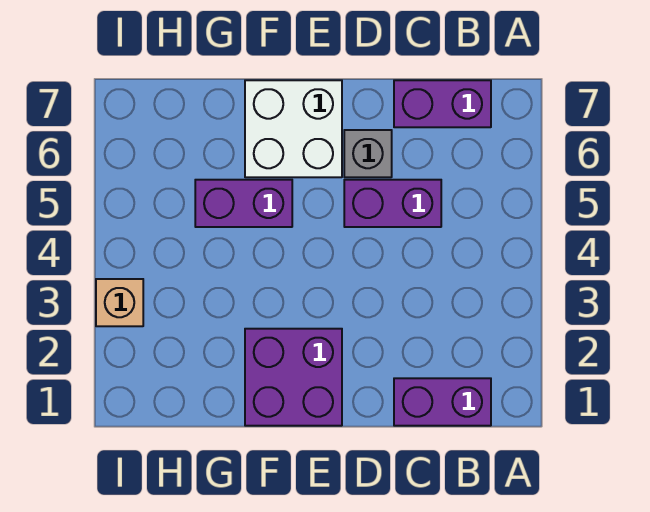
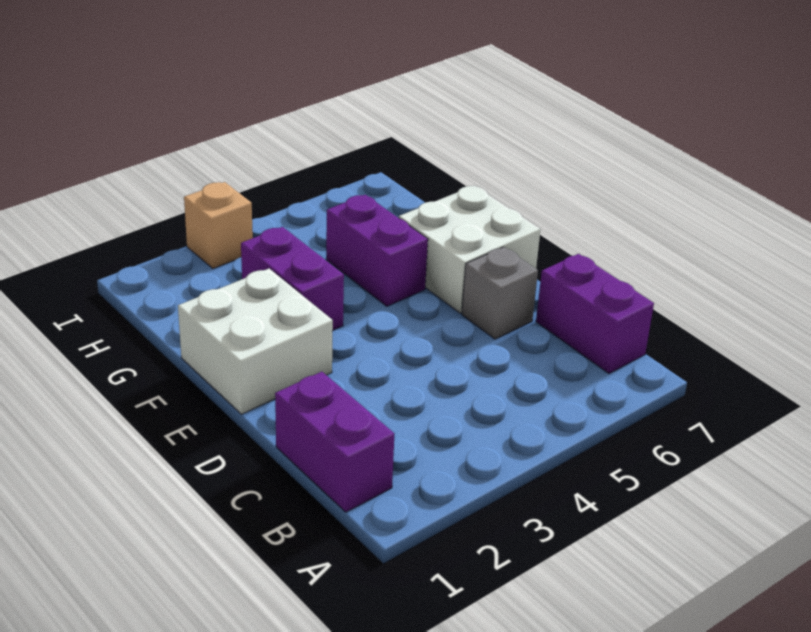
purple 1x2 brick [344,180,441,227] -> purple 1x2 brick moved to [241,227,344,331]
purple 2x2 brick [245,329,342,426] -> white 2x2 brick [178,269,333,414]

